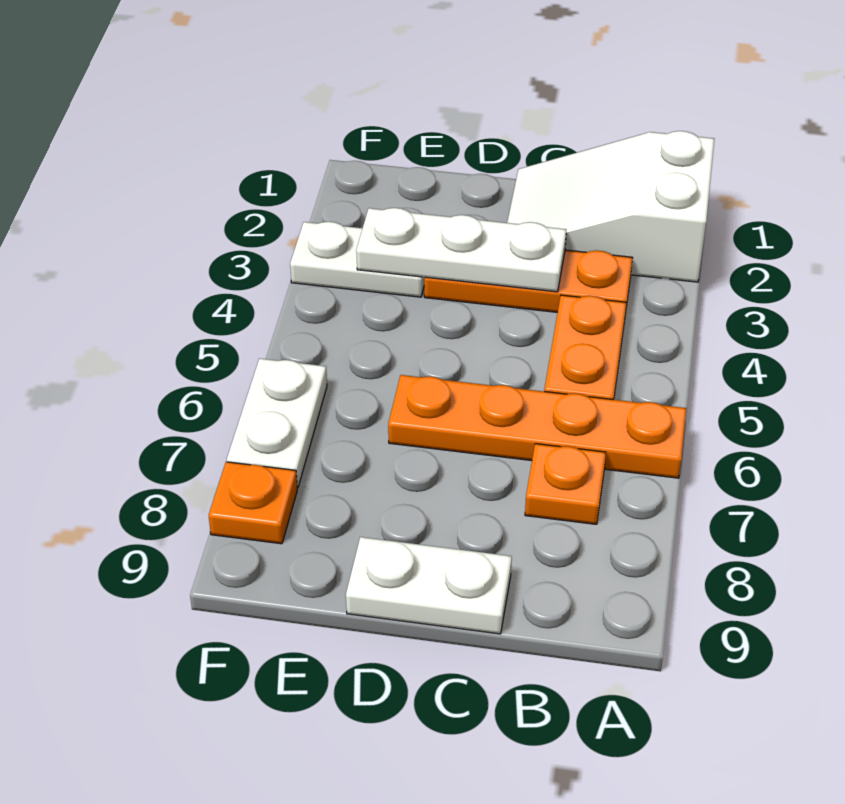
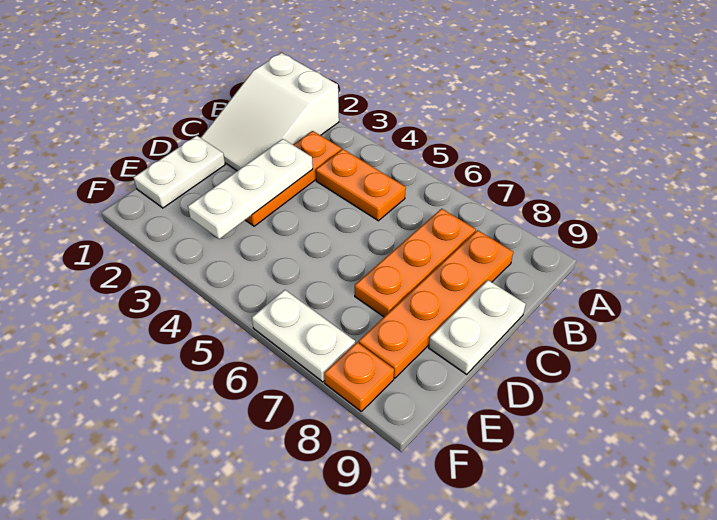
orange 1x4 plate [388,375,687,478] -> orange 1x4 plate moved to [359,230,513,378]
orange 1x1 plate [525,444,606,524] -> orange 1x3 plate [355,209,476,317]
white 1x2 plate [290,222,425,297] -> white 1x2 plate moved to [134,136,225,208]

